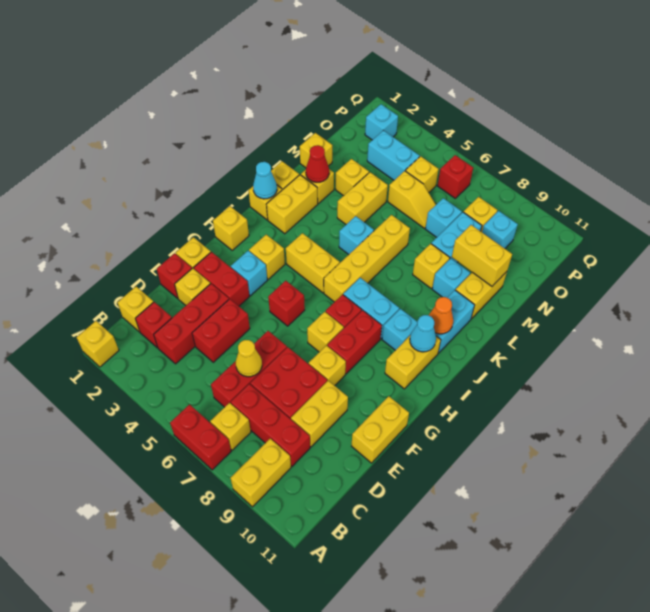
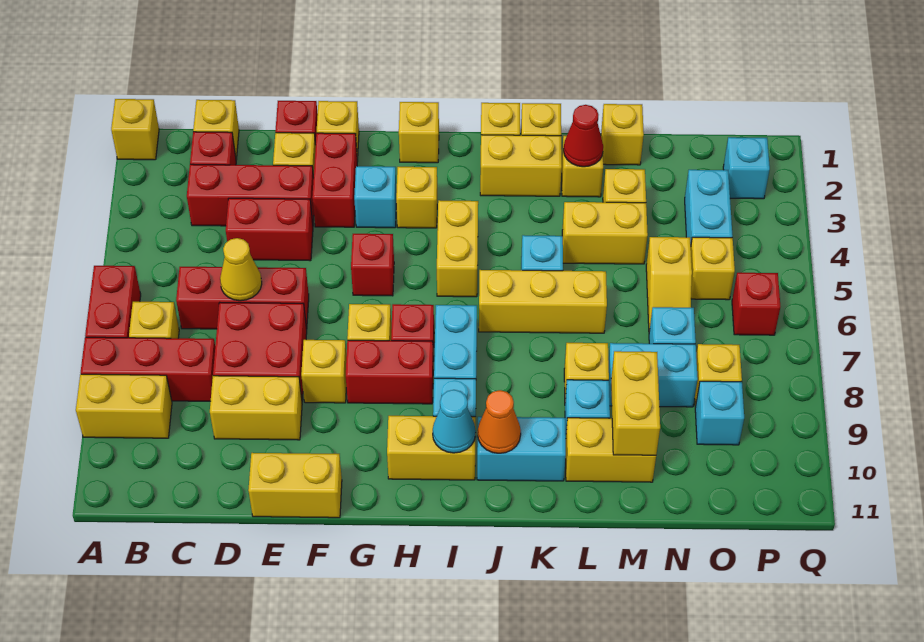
red 1x3 brick [231,384,310,466] -> red 1x3 brick turned to [81,337,215,401]
yellow 1x4 brick [324,215,410,302] -> yellow 1x3 brick [479,270,607,333]
cyan 1x1 cone [253,162,277,199] -> none

